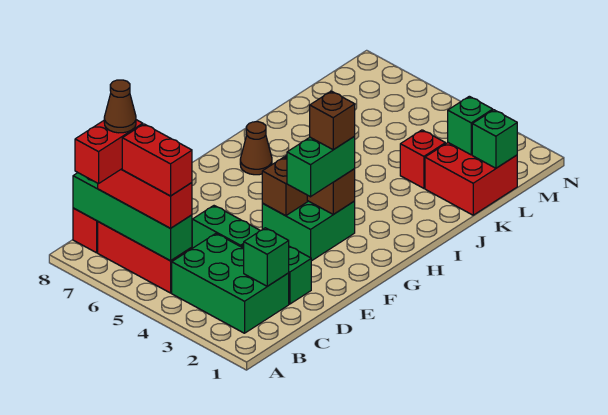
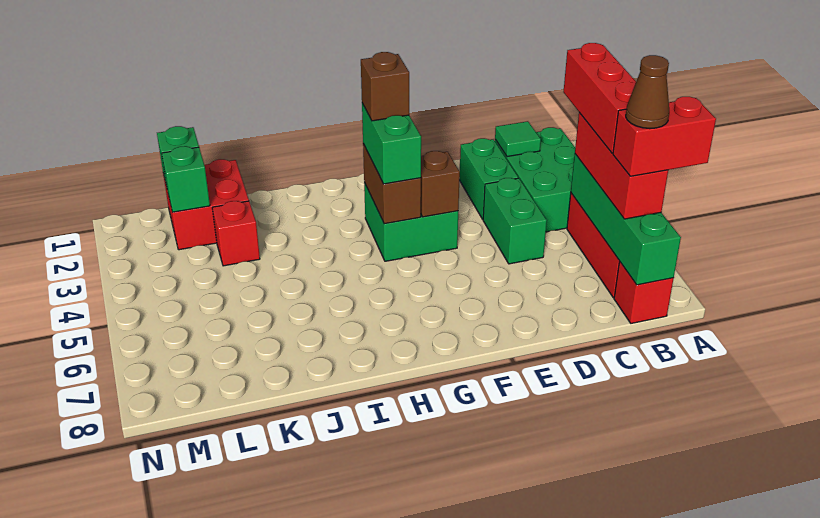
red 1x2 brick [122,124,192,196] -> red 1x3 brick [564,43,636,153]
green 1x1 brick [244,228,289,286] -> green 1x1 tile [495,121,541,157]
green 1x2 brick [287,136,355,197] -> green 1x2 brick turned to [362,103,421,184]
brown 1x1 cone [240,122,272,175] -> none

